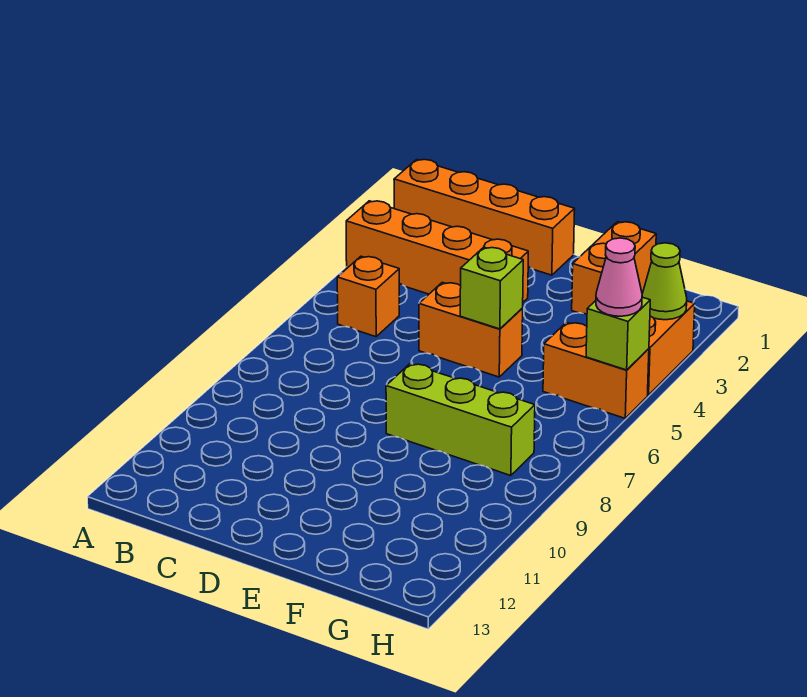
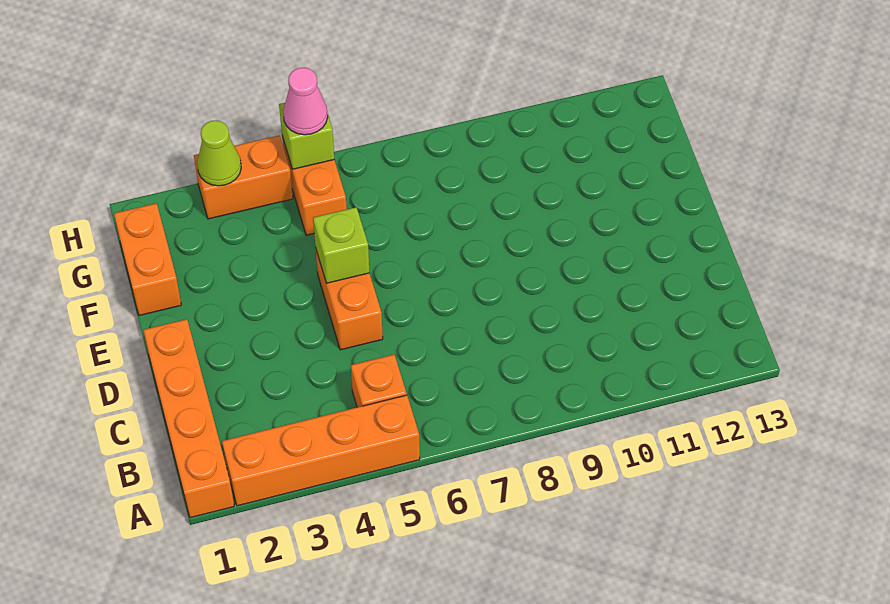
orange 1x4 brick [346,201,528,302] -> orange 1x4 brick turned to [222,395,420,506]
lime 1x3 brick [386,364,535,476] -> none
orange 1x2 brick [572,222,656,314] -> orange 1x2 brick turned to [114,203,181,315]

